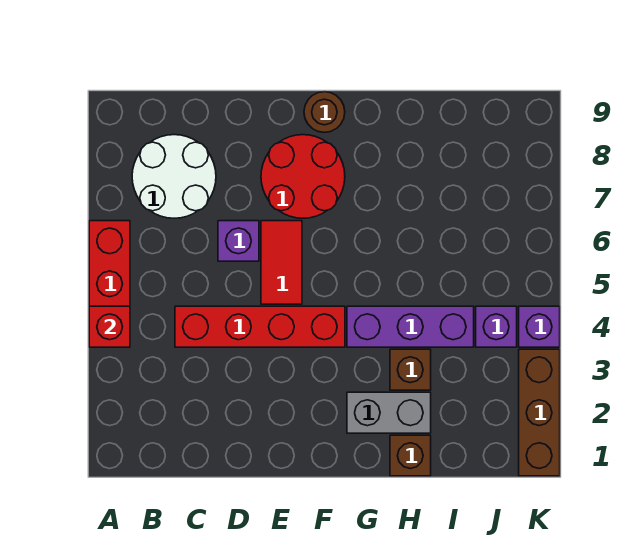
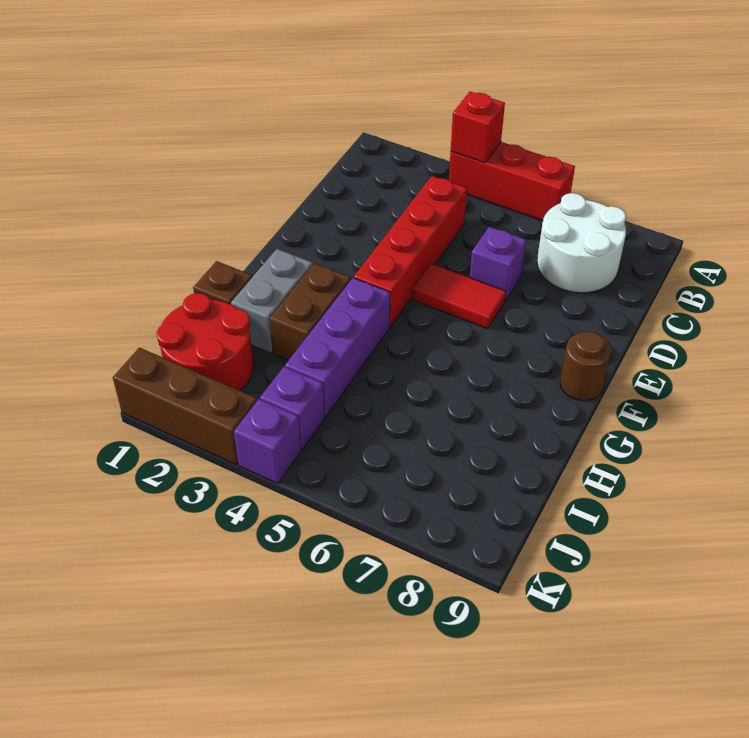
red 2x2 round brick [261,135,345,218] -> red 2x2 round brick moved to [157,293,254,391]
brown 1x1 brick [390,349,431,390] -> brown 1x2 brick [269,263,351,360]

